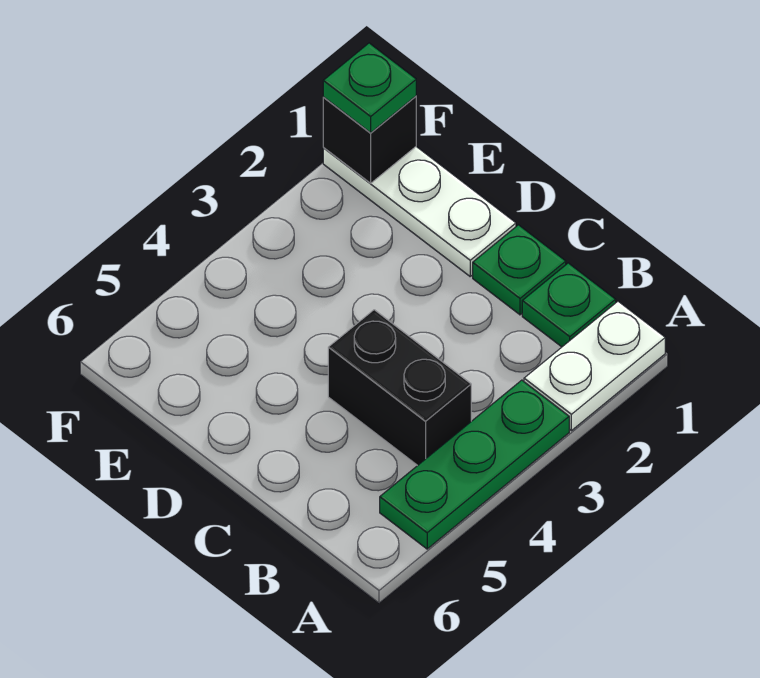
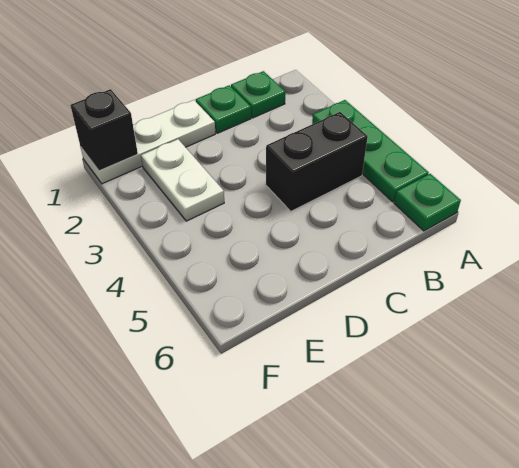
white 1x2 plate [524,301,665,431] -> white 1x2 plate moved to [141,139,224,221]
green 1x1 plate [323,43,416,133] -> green 1x1 plate moved to [394,174,461,231]

